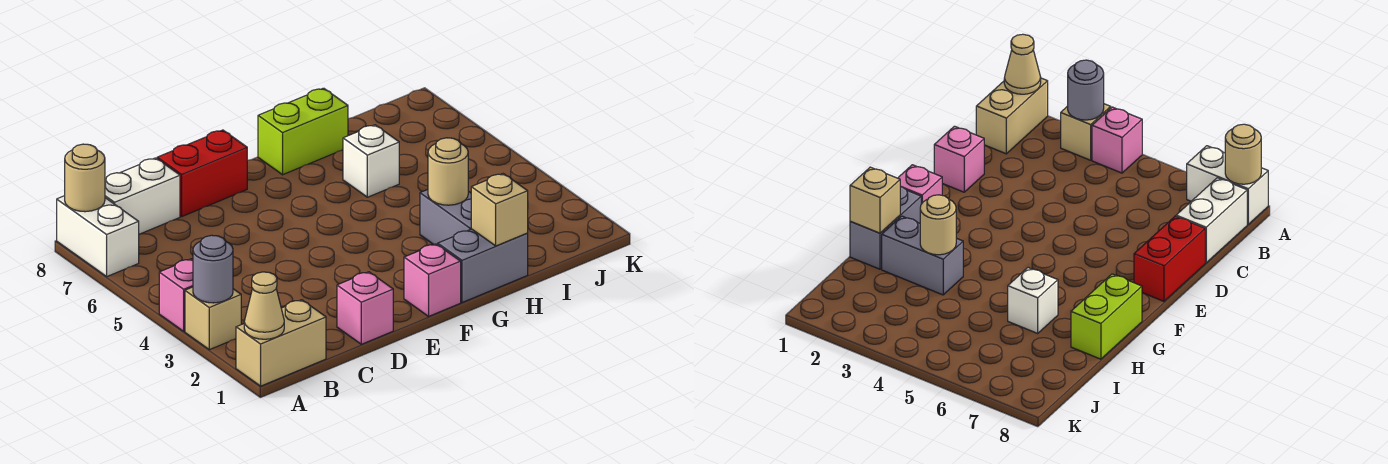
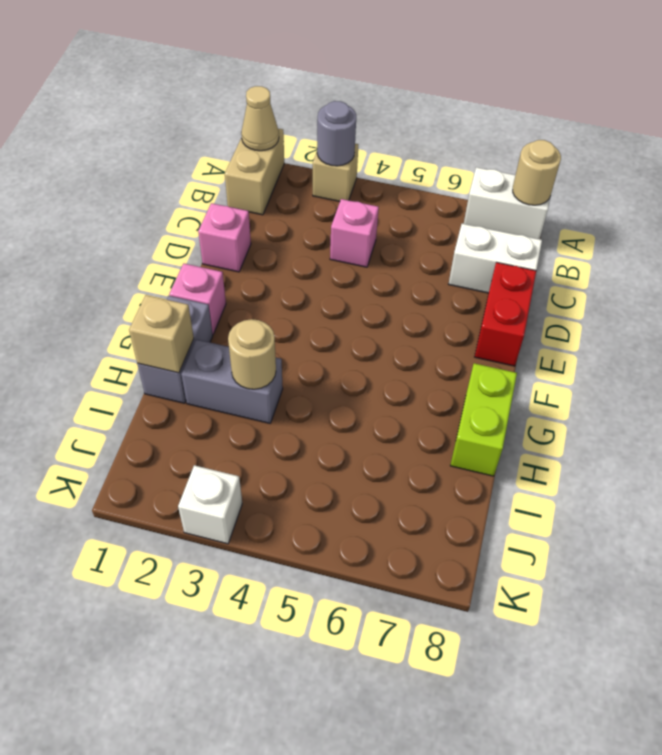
pink 1x1 brick [159,259,193,331] -> pink 1x1 brick moved to [330,199,379,267]
white 1x2 brick [105,158,180,234] -> white 1x2 brick turned to [449,224,542,293]
white 1x1 brick [343,125,399,197] -> white 1x1 brick moved to [178,465,242,544]

